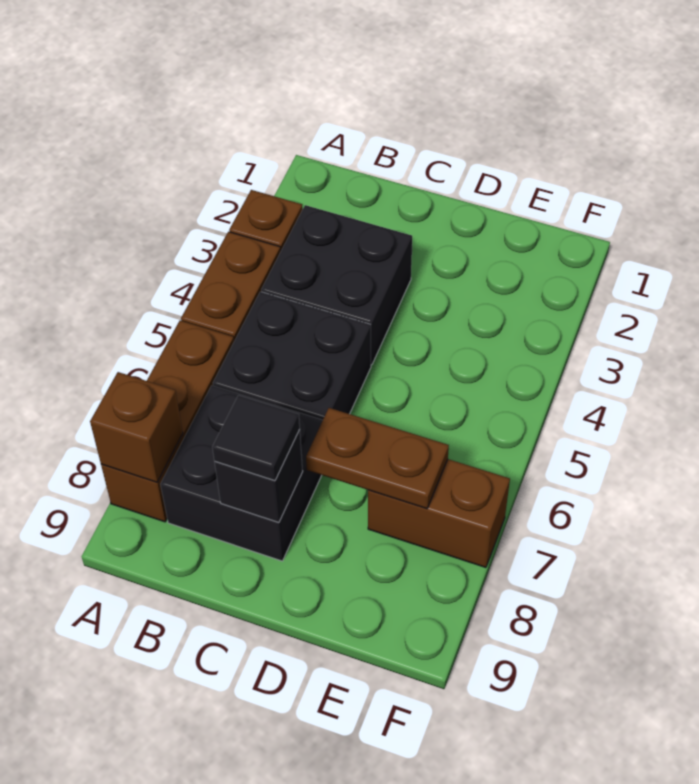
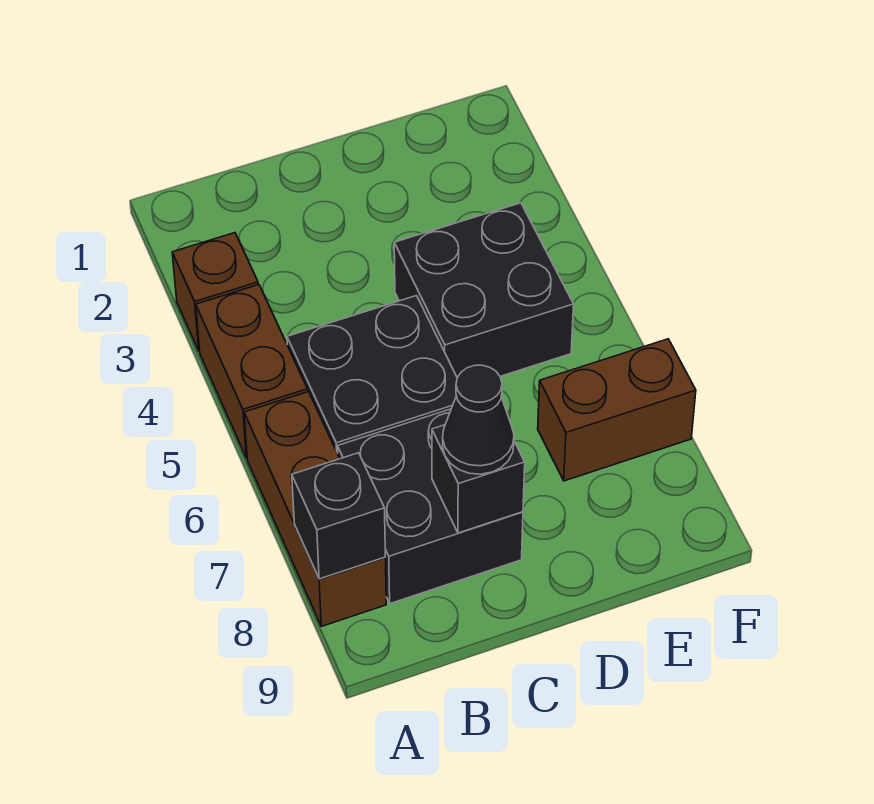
brown 1x1 brick [90,372,183,482] -> black 1x1 brick [292,453,385,579]
black 2x2 brick [261,205,412,365] -> black 2x2 brick moved to [394,203,574,378]
black 1x1 tile [212,395,300,481] -> black 1x1 cone [443,365,514,474]
brown 1x2 plate [306,408,449,509] -> none

